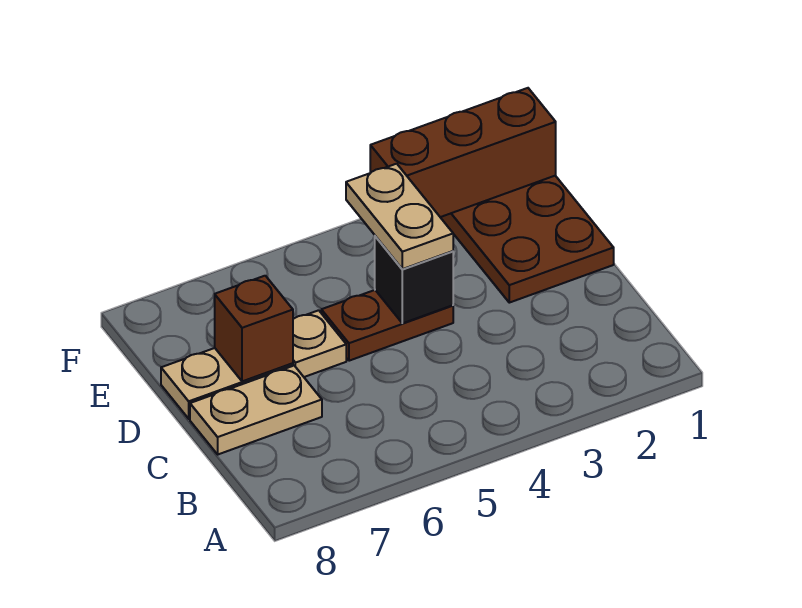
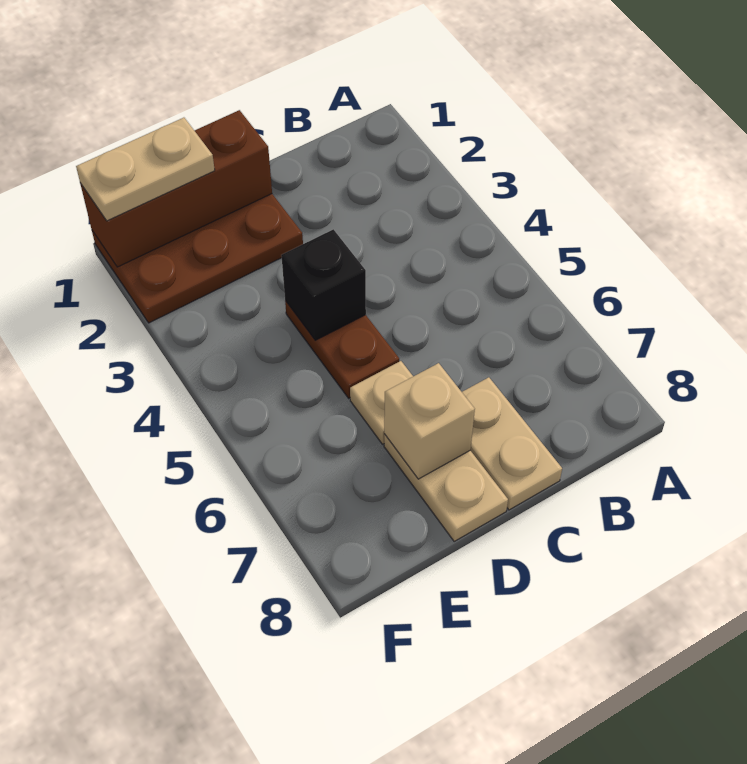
tan 1x2 plate [346,164,453,269] -> tan 1x2 plate moved to [76,118,215,221]
brown 1x1 brick [215,276,293,381] -> tan 1x1 brick [384,363,475,479]
brown 1x3 brick [370,88,556,217] -> brown 1x3 brick turned to [80,110,272,267]

